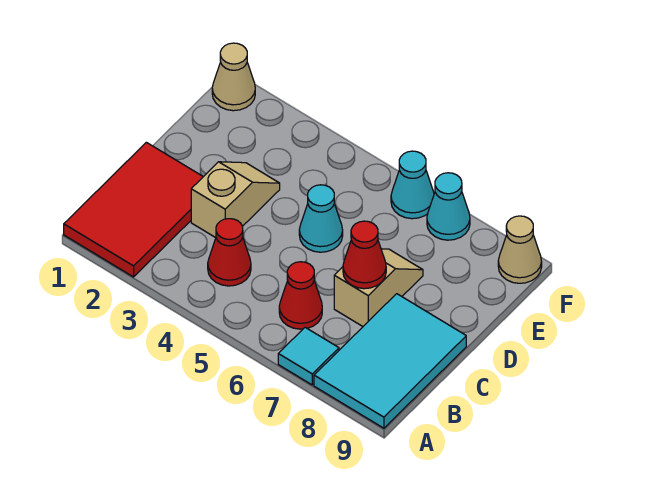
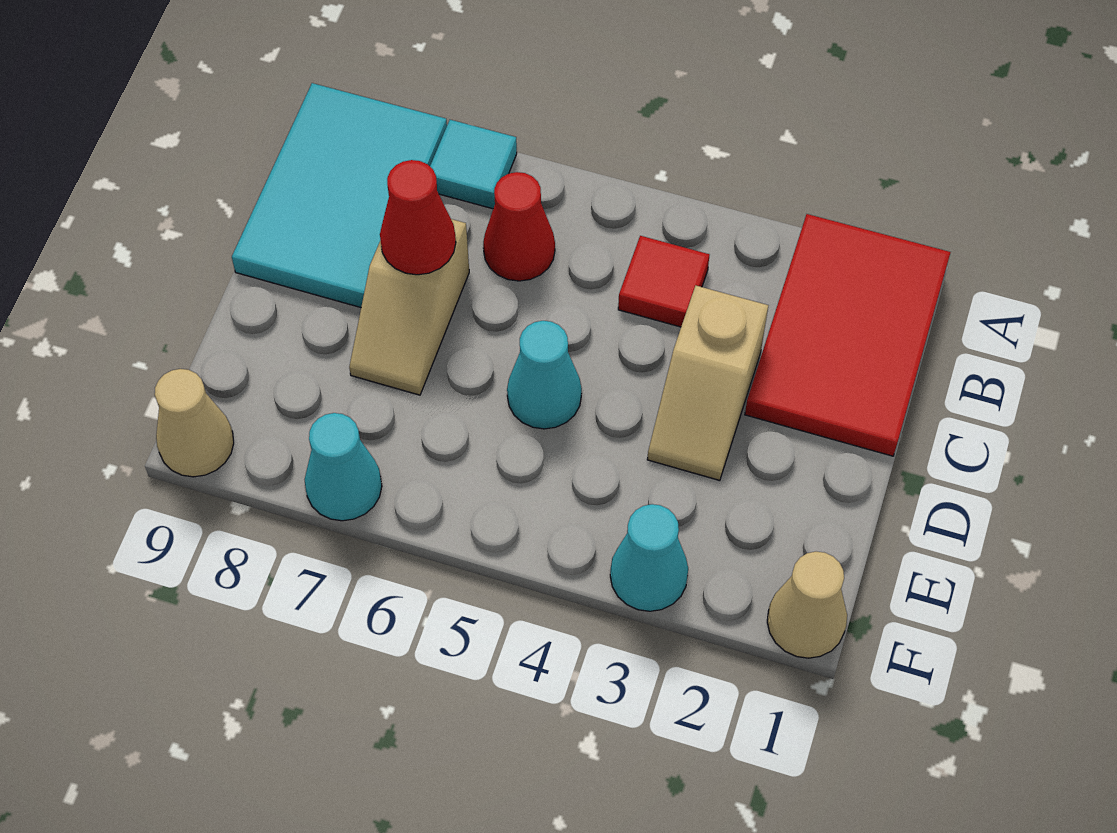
red 1x1 cone [208,219,251,286] -> red 1x1 tile [618,236,710,327]
cyan 1x1 cone [391,151,434,219] -> cyan 1x1 cone moved to [610,504,688,611]

